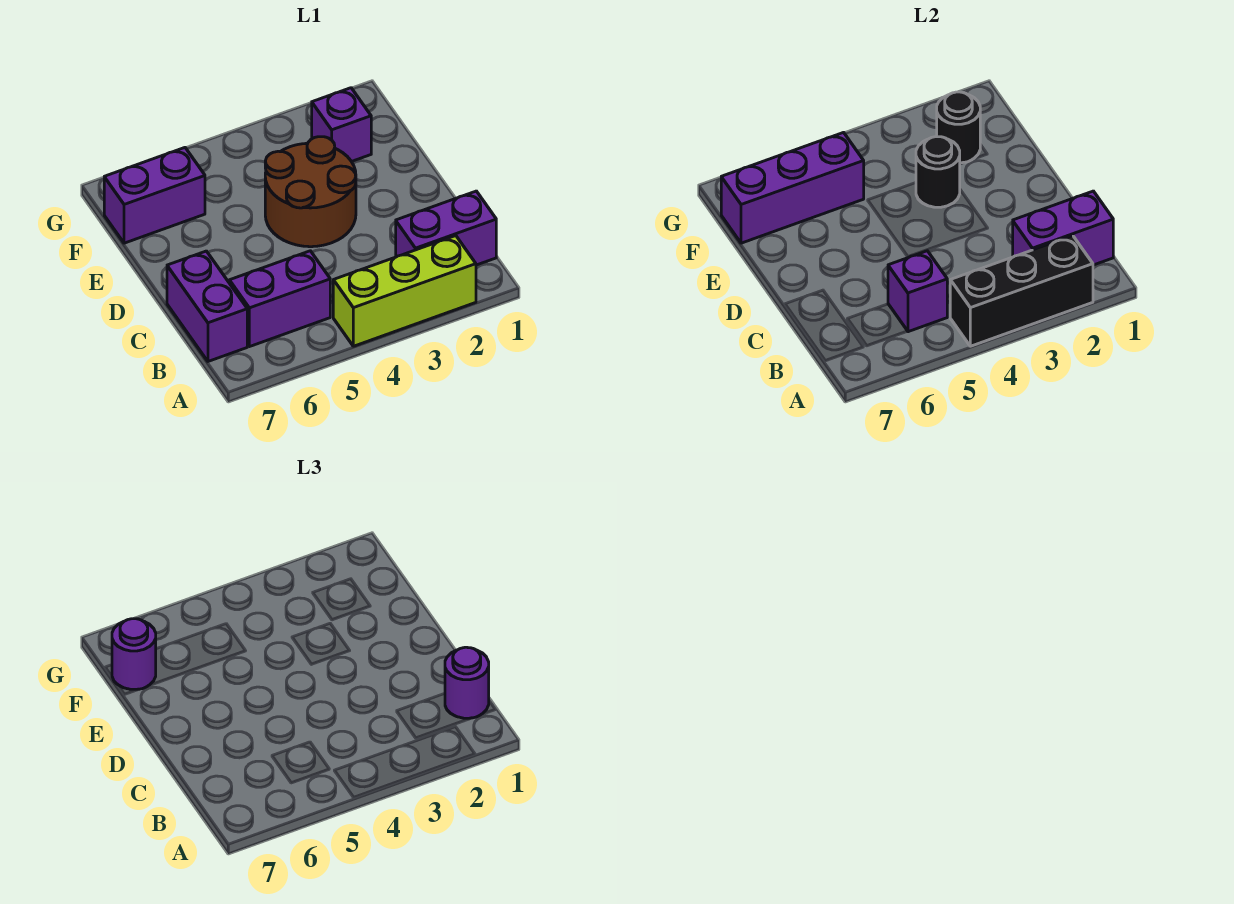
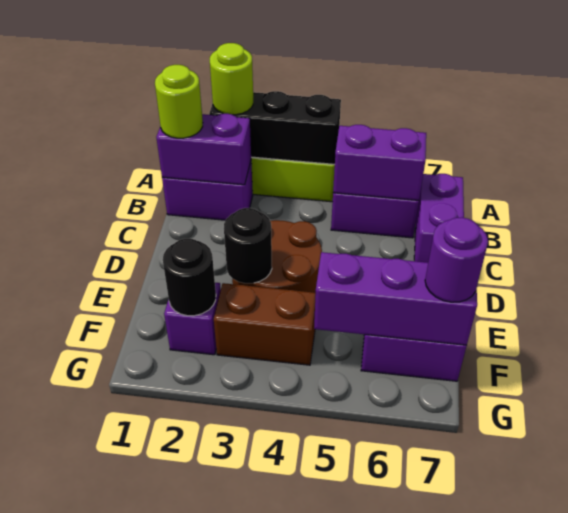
none -> lime 1x1 round brick [210,43,253,115]
purple 1x1 round brick [445,647,489,718] -> lime 1x1 round brick [155,65,203,138]
purple 1x1 brick [888,251,947,332] -> purple 1x2 brick [333,125,426,200]
none -> brown 1x2 brick [214,283,316,365]

